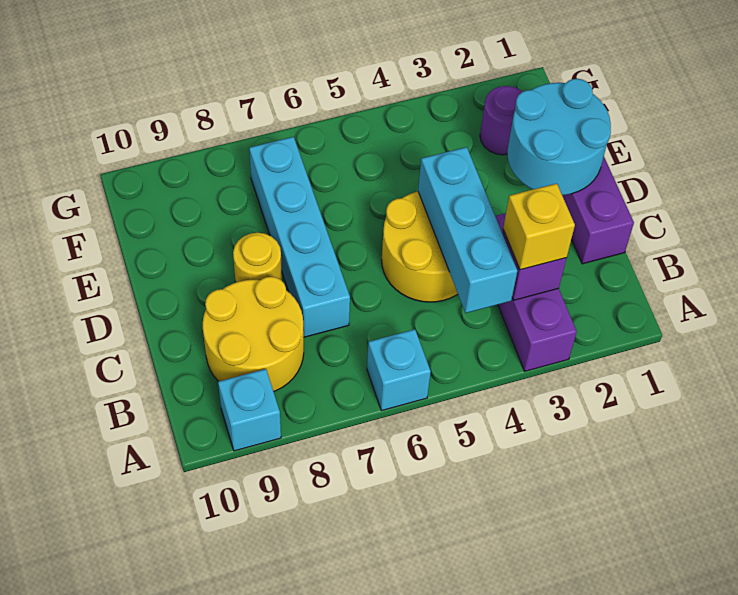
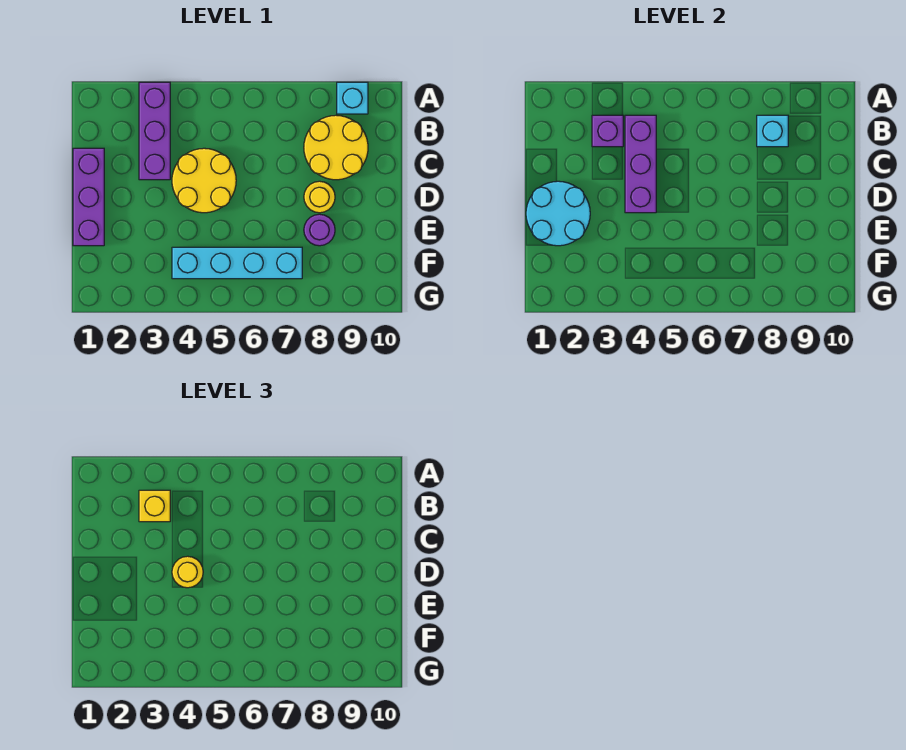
cyan 1x1 brick [367,329,431,411] -> cyan 1x1 brick moved to [757,115,788,147]
cyan 1x3 brick [418,147,517,313] -> purple 1x3 brick [625,115,656,213]
cyan 1x4 brick [249,137,350,337] -> cyan 1x4 brick turned to [172,247,302,279]
none -> yellow 1x1 round brick [172,556,203,588]
purple 1x1 round brick [480,86,522,155] -> purple 1x1 round brick moved to [304,214,335,246]

